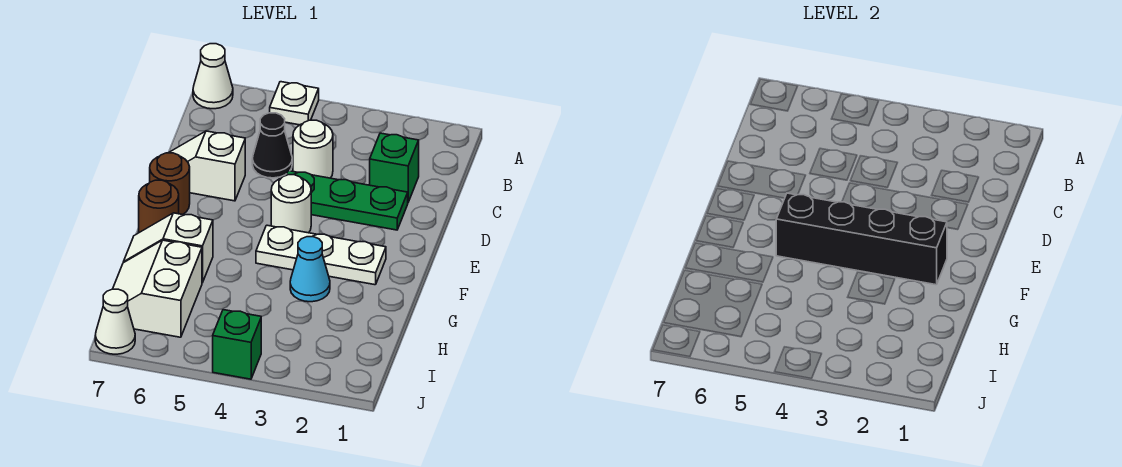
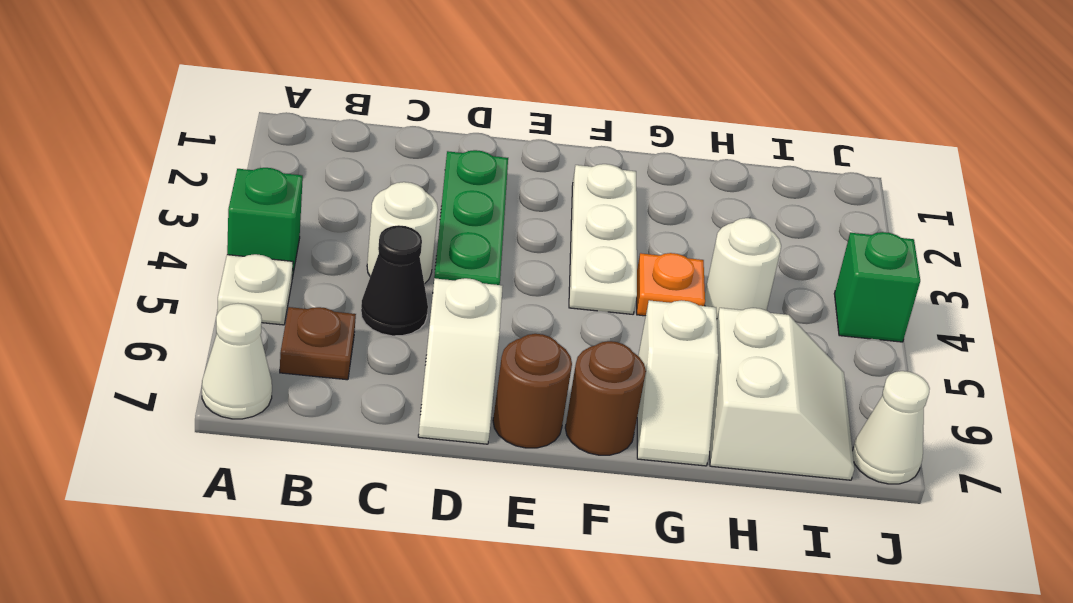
none -> brown 1x1 plate [280,307,356,380]
green 1x1 brick [370,133,419,202] -> green 1x1 brick moved to [227,168,303,278]
white 1x1 round brick [271,175,311,233] -> white 1x1 round brick moved to [705,218,781,318]
black 1x4 brick [776,193,947,285] -> none
cyan 1x1 cone [290,237,330,302] -> none
none -> orange 1x1 plate [637,253,705,316]
white 2x2 slope [113,240,202,337] -> white 2x2 slope turned to [710,308,854,480]

